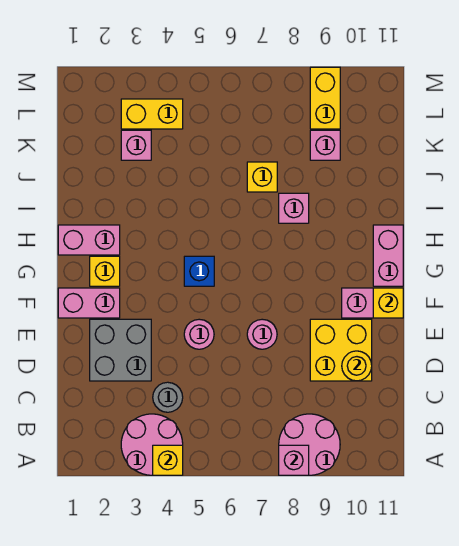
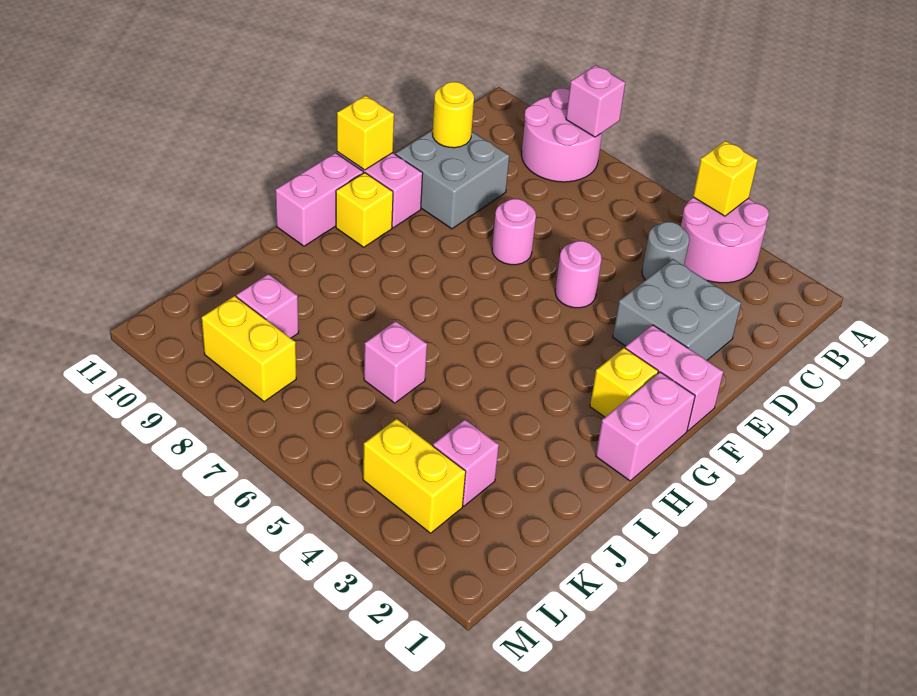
yellow 2x2 brick [310,319,372,381] -> grey 2x2 brick [396,130,509,229]
blue 1x1 brick [184,256,214,286] -> none
pink 1x2 brick [58,225,120,255] -> pink 1x2 brick turned to [596,372,695,481]
pink 1x1 brick [279,193,309,223] -> pink 1x1 brick moved to [364,321,427,403]
yellow 1x1 brick [247,162,277,192] -> yellow 1x1 brick moved to [336,173,393,247]
yellow 1x2 brick [310,67,340,129] -> yellow 1x2 brick turned to [202,296,296,402]

